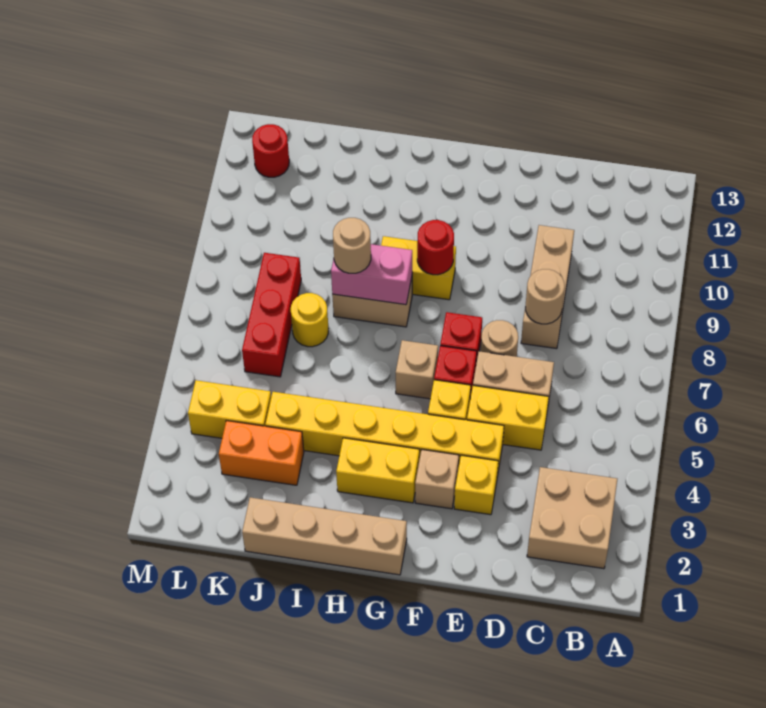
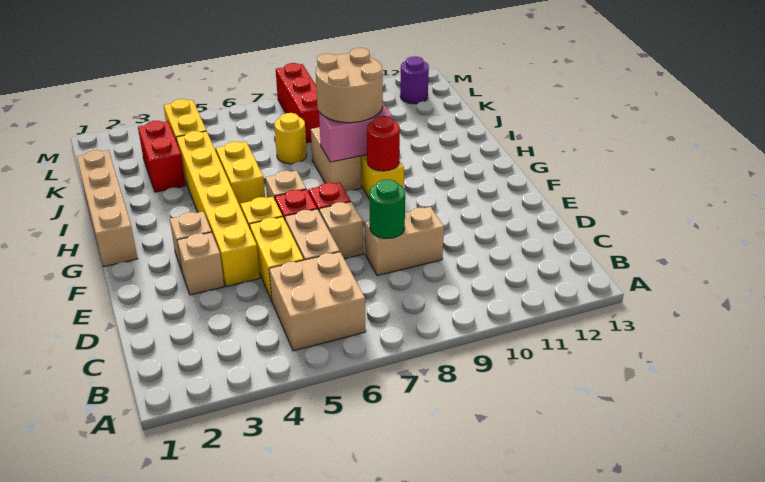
tan 2x2 brick [527,467,617,569] -> tan 2x2 brick moved to [269,252,366,351]
tan 1x3 brick [521,225,574,349] -> tan 1x2 brick [365,207,444,276]
tan 1x1 round brick [526,269,565,324] -> green 1x1 round brick [369,179,405,238]
yellow 1x1 brick [454,455,498,515] -> tan 1x1 brick [177,232,224,295]
tan 1x1 round brick [481,320,518,357] -> tan 1x1 brick [319,202,363,259]
yellow 1x2 brick [336,438,419,503] -> yellow 1x2 brick moved to [216,142,265,208]
pink 1x2 brick [331,244,412,305] -> pink 1x2 brick turned to [319,103,392,162]
tan 1x1 round brick [333,218,371,273] -> tan 2x2 round brick [316,48,383,123]
orange 1x2 brick [219,421,304,485] -> red 1x2 brick [138,121,186,192]
red 1x3 brick [242,253,301,377] -> red 1x3 brick turned to [276,63,320,143]
red 1x1 round brick [252,124,289,177] -> purple 1x1 round brick [400,56,429,104]

